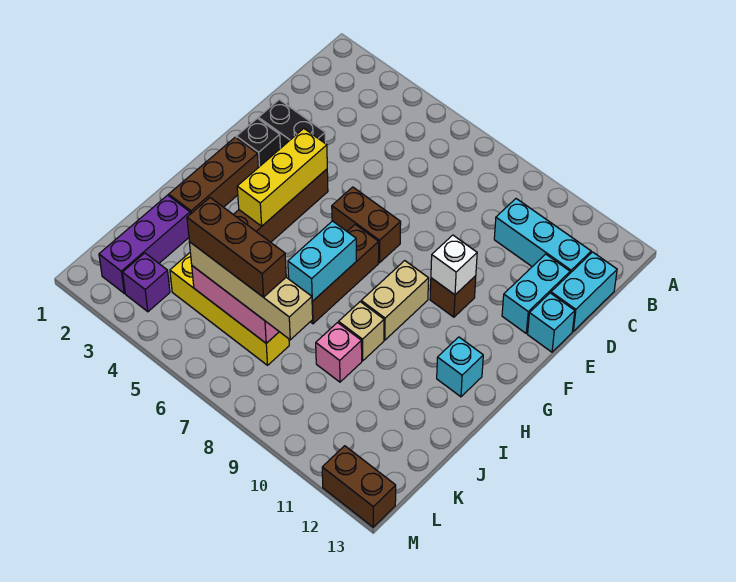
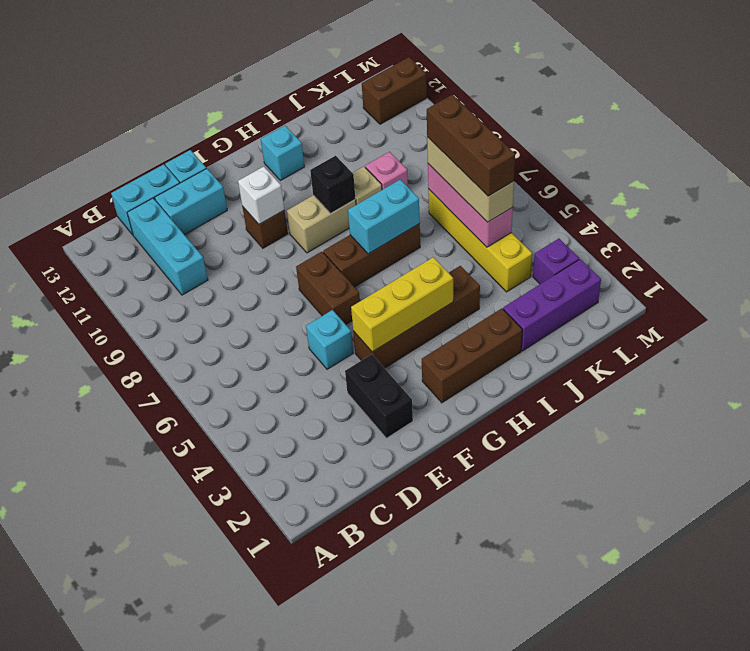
none -> cyan 1x1 brick [306,310,353,369]
black 1x1 brick [236,118,280,168] -> black 1x1 brick moved to [310,156,355,213]
tan 1x4 brick [189,242,313,340] -> tan 1x3 brick [427,137,514,222]
brown 1x2 brick [322,446,396,527] -> brown 1x2 brick turned to [362,57,427,124]

